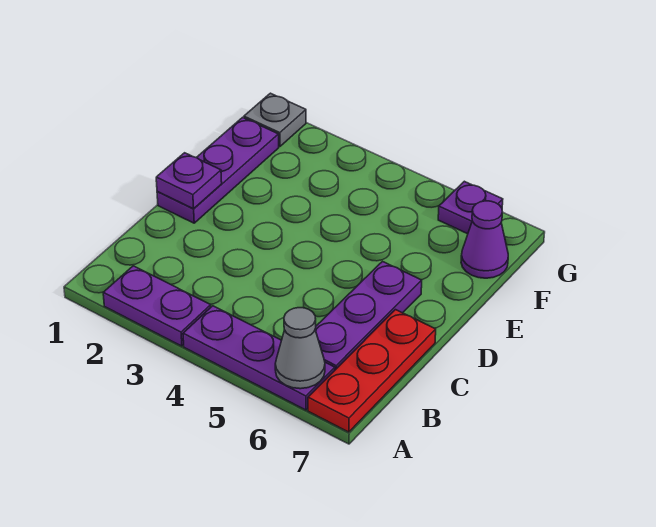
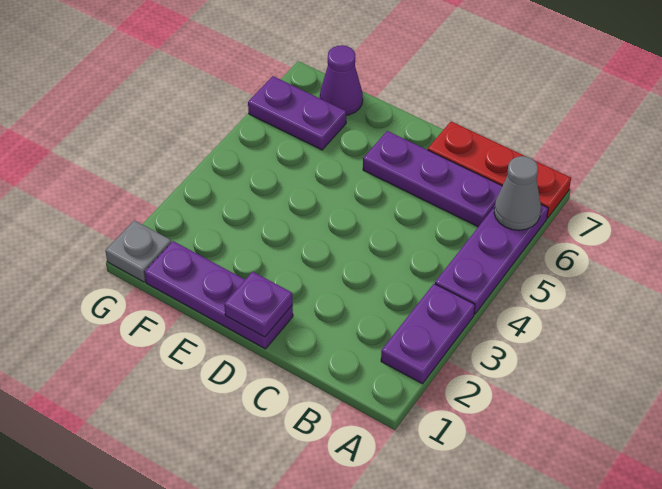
purple 1x1 plate [438,181,503,234] -> purple 1x2 plate [248,76,346,150]

